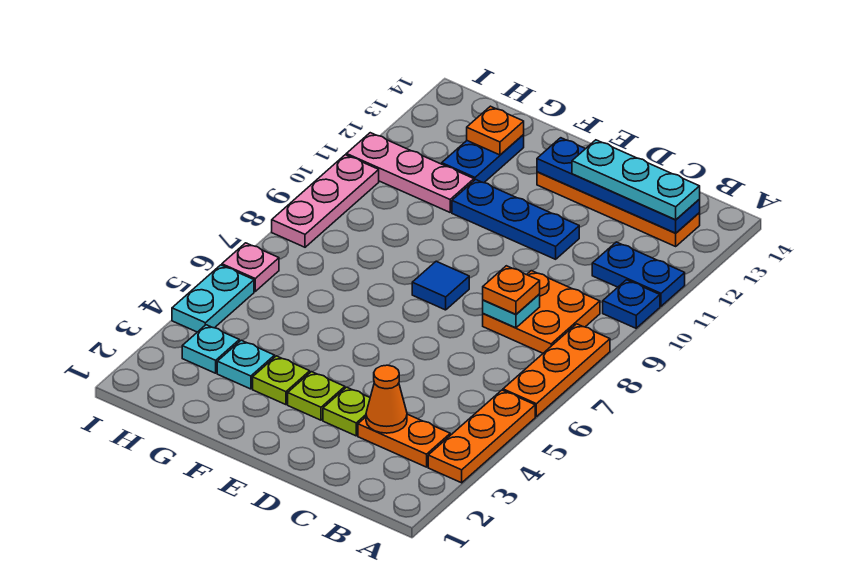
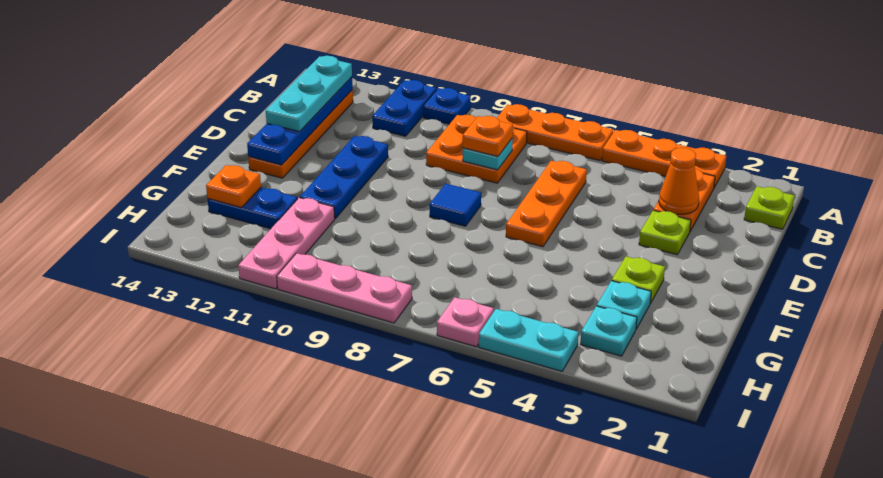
none -> orange 1x3 plate [506,161,587,247]
lime 1x1 plate [288,372,345,420] -> lime 1x1 plate moved to [744,186,795,229]

